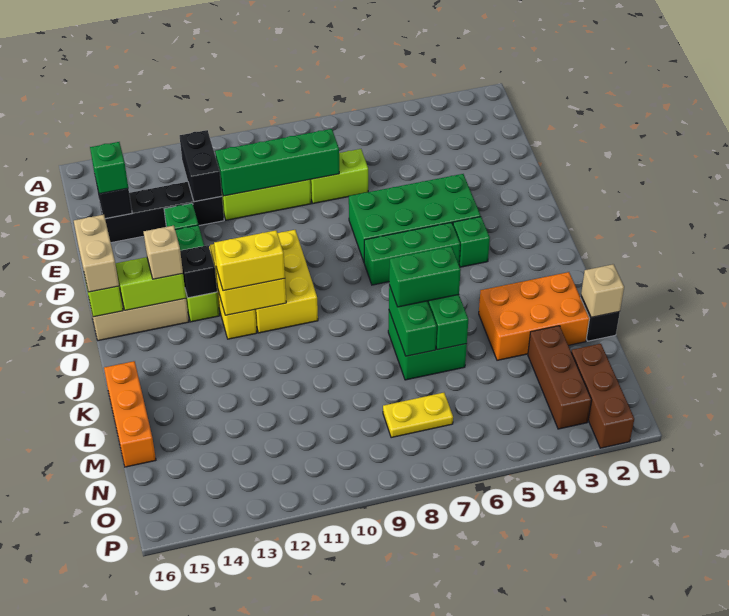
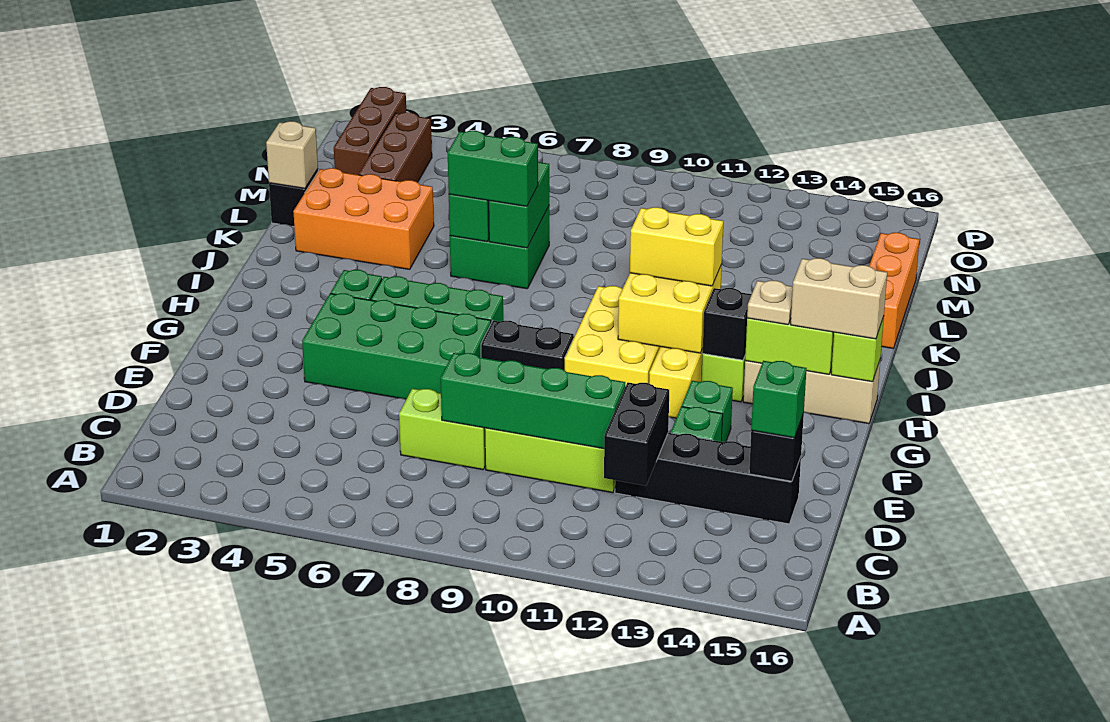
none -> black 1x2 brick [481,321,574,370]
tan 1x2 brick [74,215,119,292] -> tan 1x2 brick turned to [791,258,887,339]
tan 1x1 brick [144,226,183,279] -> tan 1x1 plate [747,281,793,325]
yellow 1x2 plate [383,393,453,438] -> none

